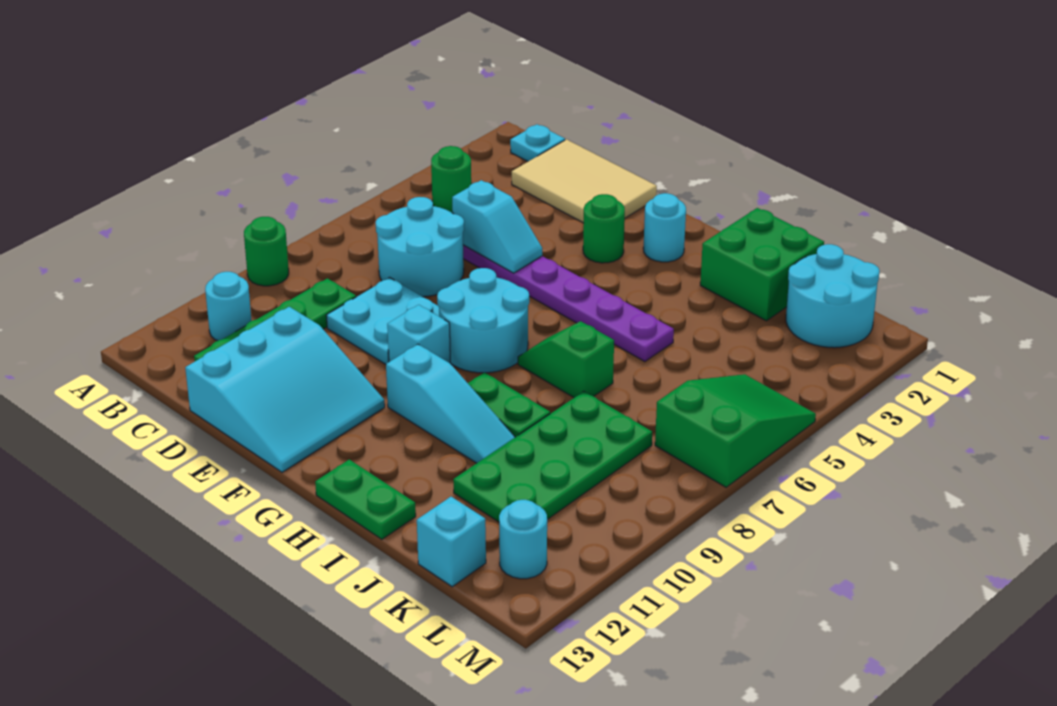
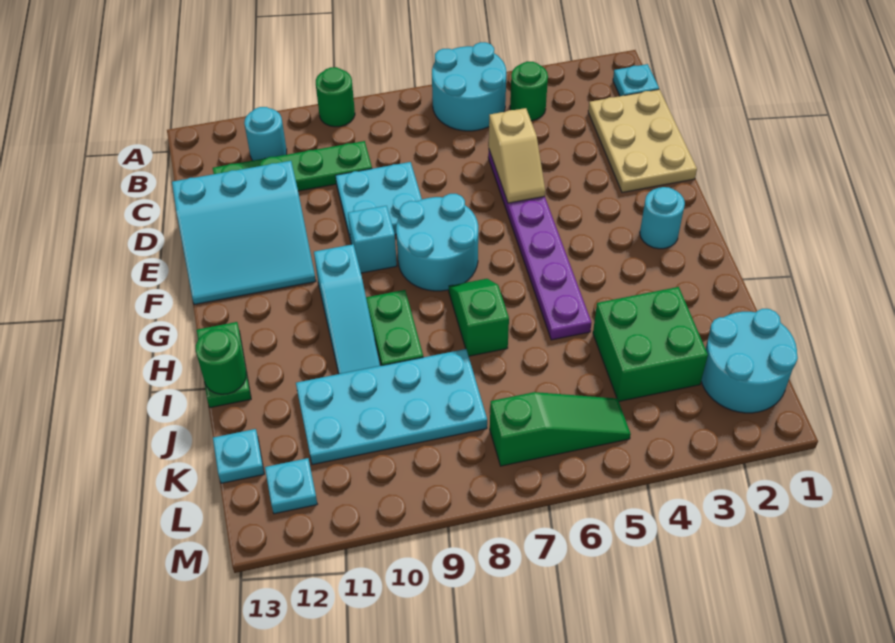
tan 2x3 tile [512,139,657,223] -> tan 2x3 plate [588,89,697,193]
cyan 2x2 round brick [376,197,464,297] -> cyan 2x2 round brick moved to [432,42,506,131]
cyan 1x2 slope [452,180,542,273] -> tan 1x2 slope [489,108,545,203]
green 1x1 round brick [583,194,625,263] -> green 1x1 round brick moved to [196,329,246,394]
green 2x2 brick [700,208,824,321] -> green 2x2 brick moved to [593,287,708,401]
green 2x4 plate [453,391,652,522] -> cyan 2x4 plate [296,349,487,465]
cyan 1x1 brick [417,497,486,587] -> cyan 1x1 plate [213,429,264,483]
green 2x3 slope [655,374,816,487] -> green 1x3 slope [490,392,631,466]
cyan 1x1 round brick [499,500,547,579] -> cyan 1x1 plate [265,458,317,514]

